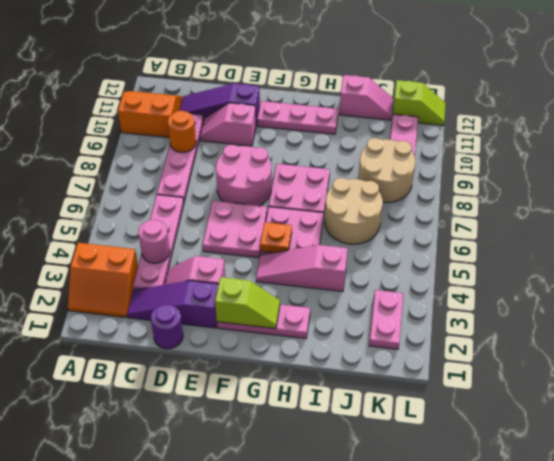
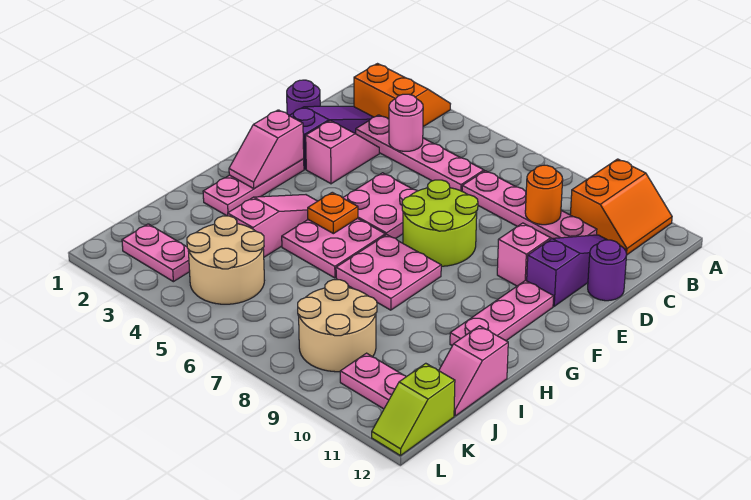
orange 2x2 slope [68,243,138,317] -> orange 2x2 slope turned to [354,64,450,127]
none -> purple 1x1 round brick [588,240,627,301]
pink 2x2 round brick [216,144,271,206] -> lime 2x2 round brick [402,180,478,266]
lime 1x2 slope [215,277,280,329] -> pink 1x2 slope [229,110,304,189]
tan 2x2 round brick [325,178,383,244] -> tan 2x2 round brick moved to [187,216,264,304]

